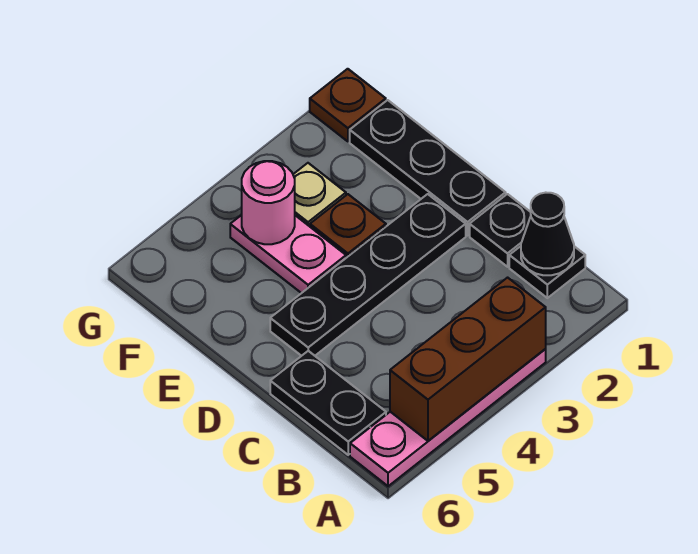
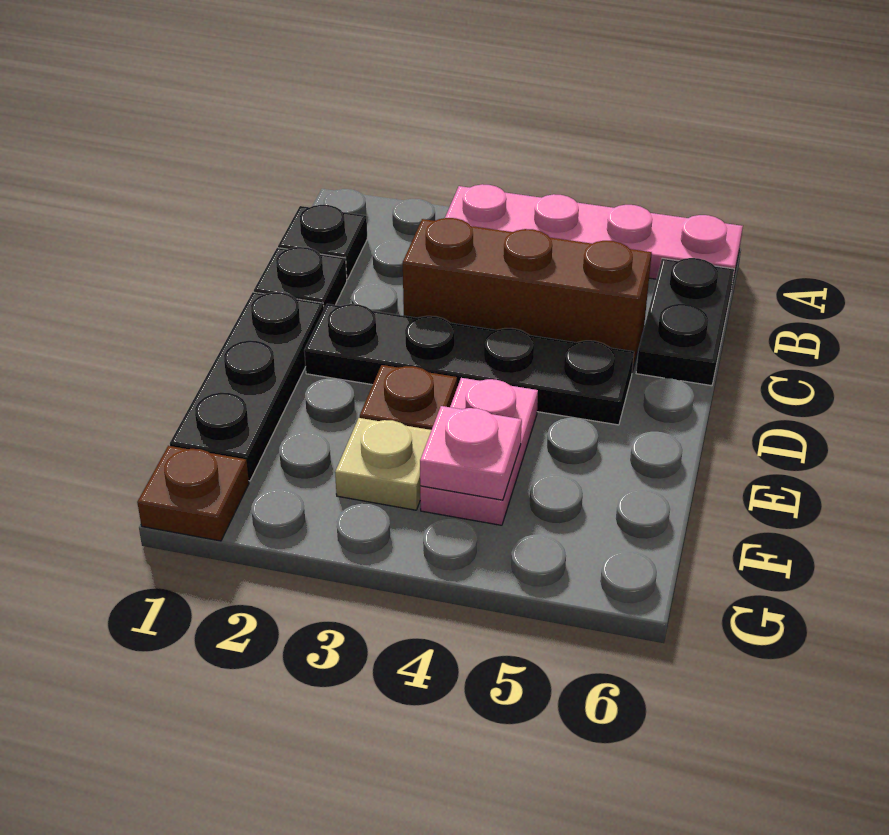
brown 1x3 brick [390,278,546,441] -> brown 1x3 brick moved to [403,218,652,372]
black 1x1 cone [521,193,574,275] -> none
pink 1x1 round brick [242,161,295,244] -> pink 1x1 plate [420,406,522,500]

